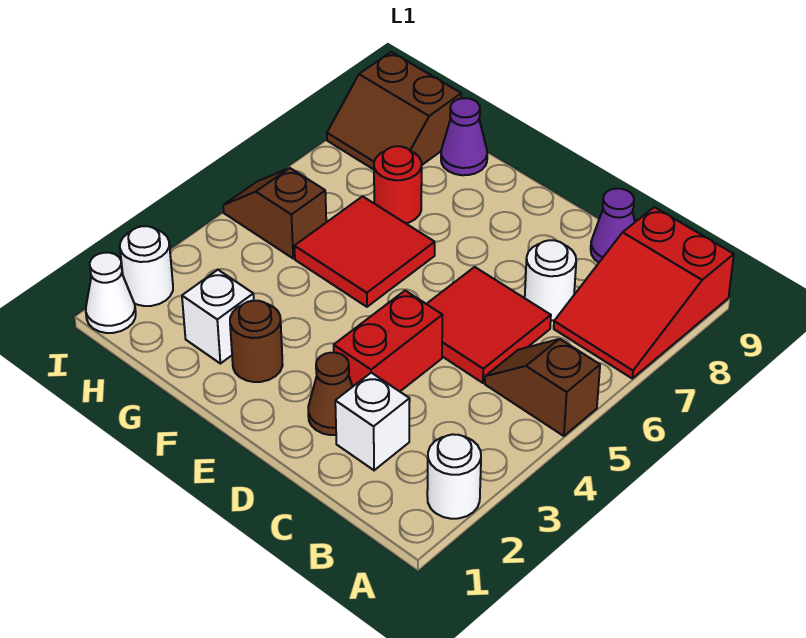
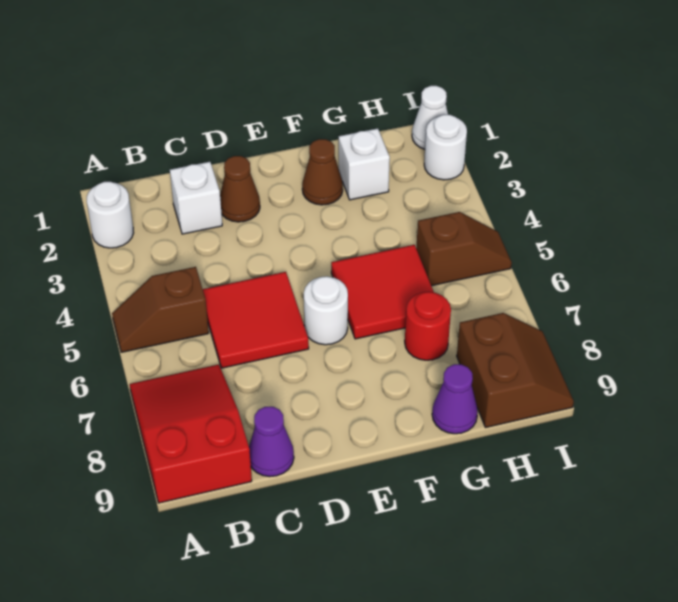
brown 1x2 slope [485,339,600,436] -> brown 1x2 slope turned to [112,267,209,352]
white 1x1 round brick [525,240,576,320] -> white 1x1 round brick moved to [304,276,348,345]
red 1x2 brick [334,291,442,391] -> none
brown 1x1 round brick [230,301,283,382] -> brown 1x1 cone [302,139,343,205]
brown 2x2 slope [327,52,461,169] -> brown 2x2 slope turned to [457,313,574,428]

